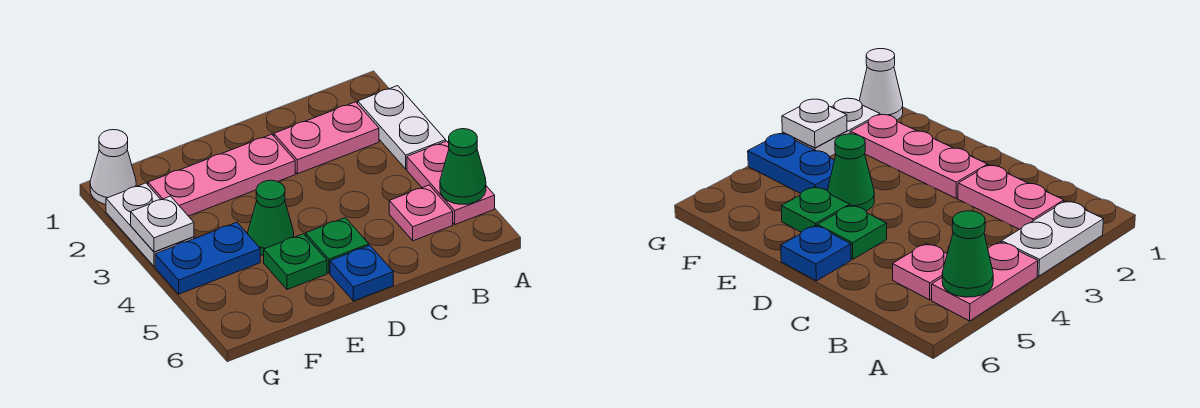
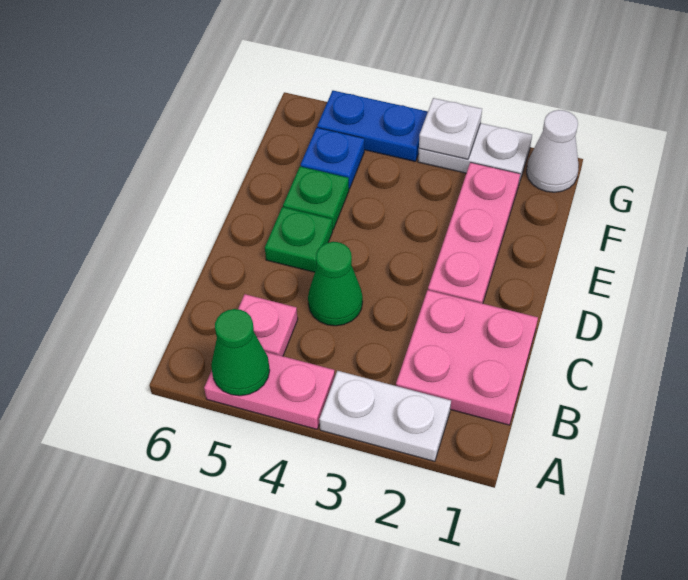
pink 1x2 plate [274,102,379,174] -> pink 2x2 plate [396,290,538,425]
blue 1x1 plate [330,245,393,301] -> blue 1x1 plate moved to [301,128,364,189]
green 1x1 cone [248,180,294,255] -> green 1x1 cone moved to [308,242,363,326]
blue 1x2 plate [155,222,260,294] -> blue 1x2 plate turned to [317,91,428,161]

